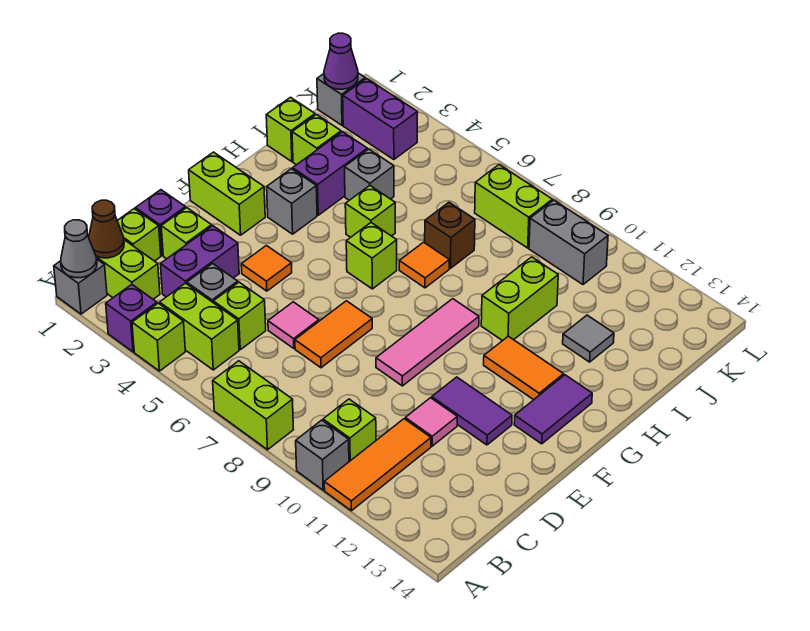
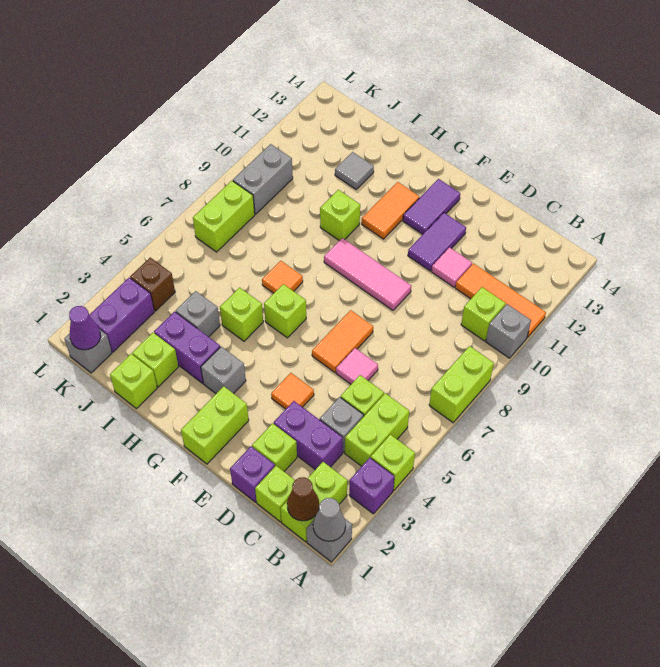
orange 1x2 tile [295,301,372,368] -> orange 1x2 tile turned to [312,310,373,372]
purple 1x2 tile [514,375,592,444] -> purple 1x2 tile turned to [403,179,460,234]
lime 1x2 brick [481,257,558,341] -> lime 1x1 brick [320,190,360,241]
brown 1x1 brick [425,202,475,268] -> brown 1x1 brick moved to [130,258,175,311]

